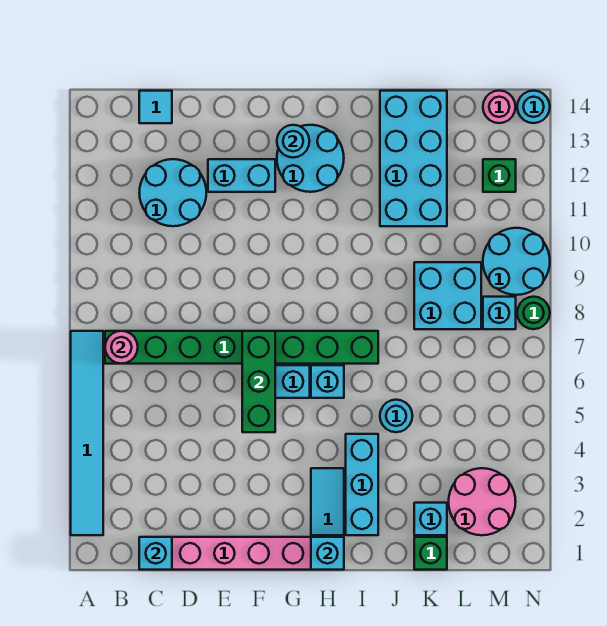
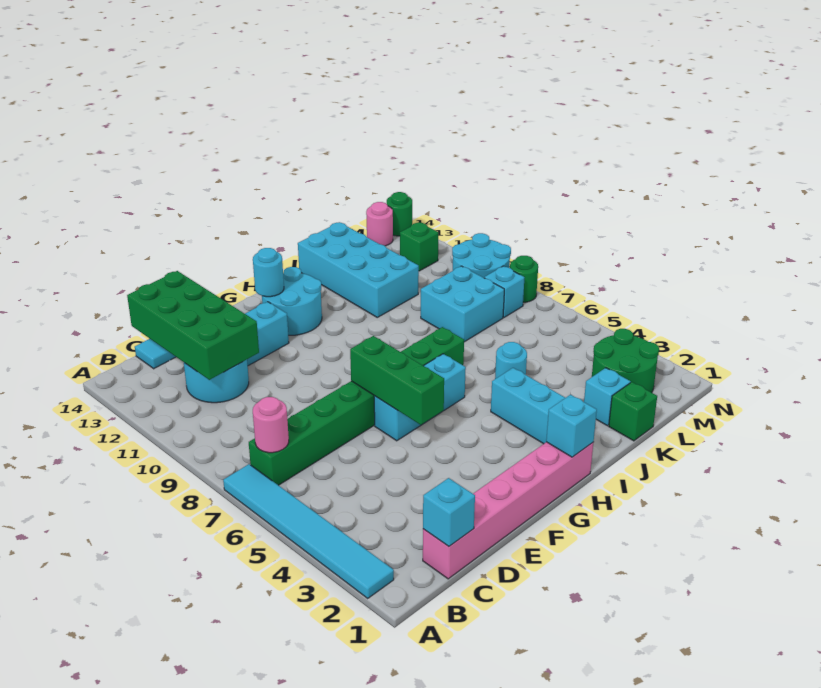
none -> green 2x4 brick [127,271,259,380]
cyan 1x2 tile [311,468,344,535] -> none
pink 2x2 round brick [449,468,516,535] -> green 2x2 round brick [592,329,659,393]
cyan 1x1 round brick [517,91,550,123] -> green 1x1 round brick [387,192,412,236]

